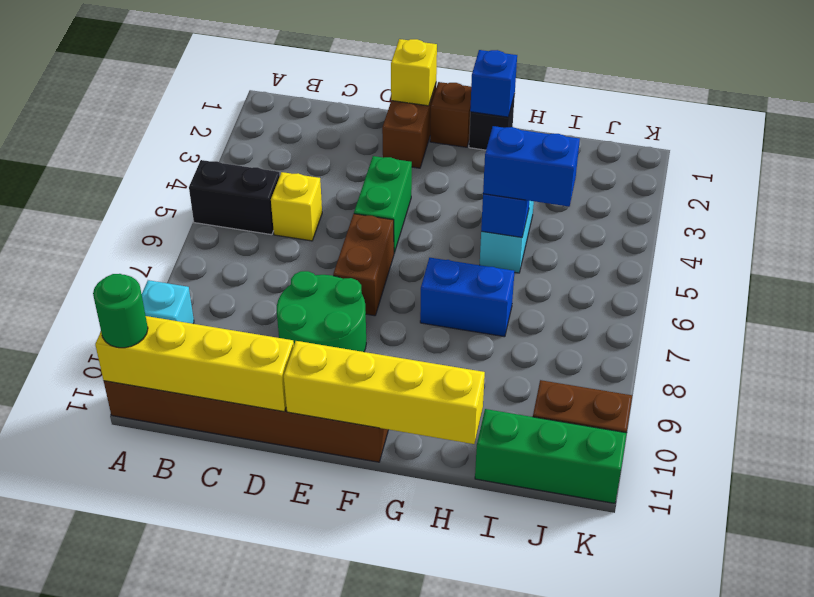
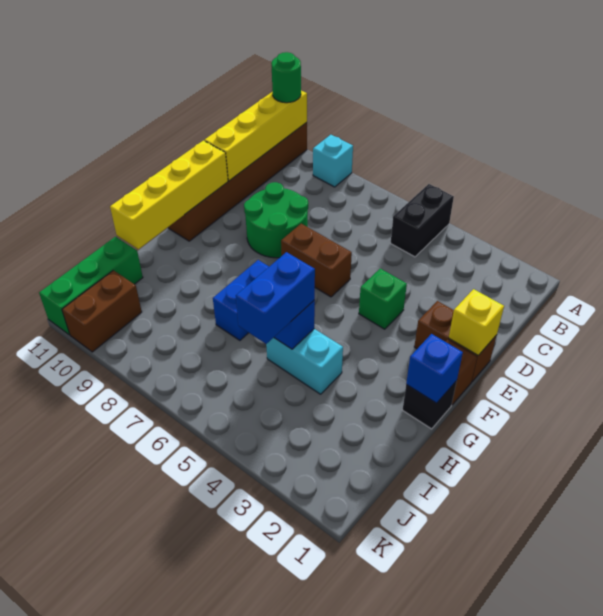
yellow 1x1 brick [271,172,322,241] -> none
green 1x2 brick [354,156,412,253] -> green 1x1 brick [359,269,407,329]

